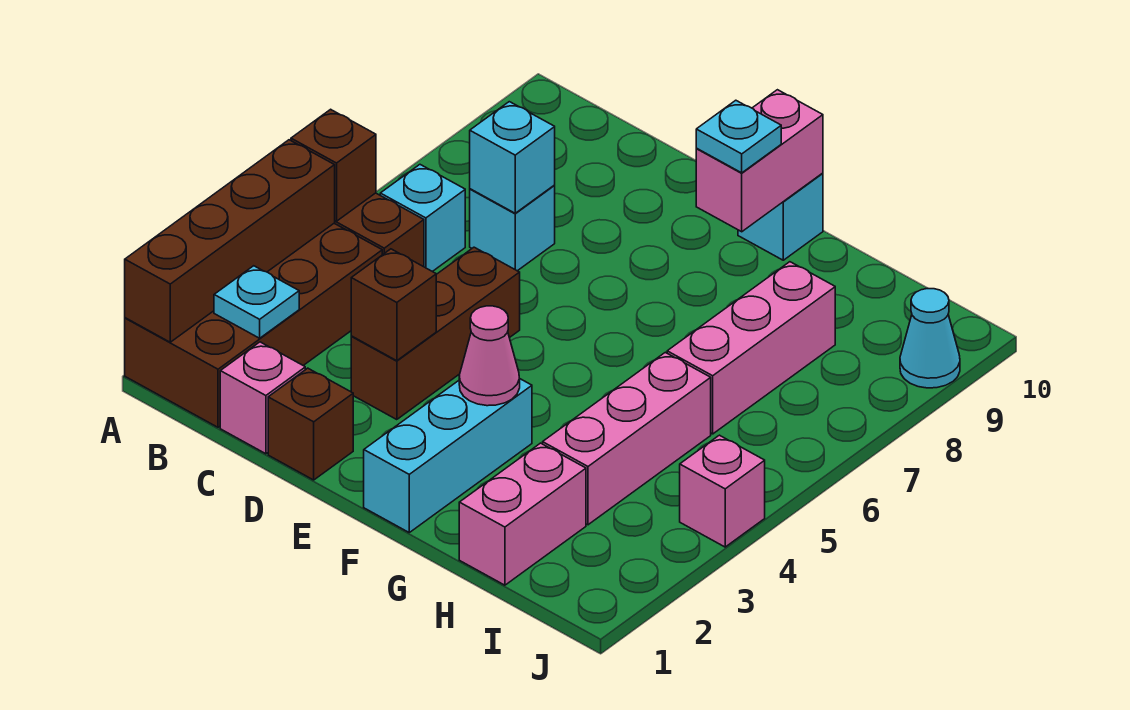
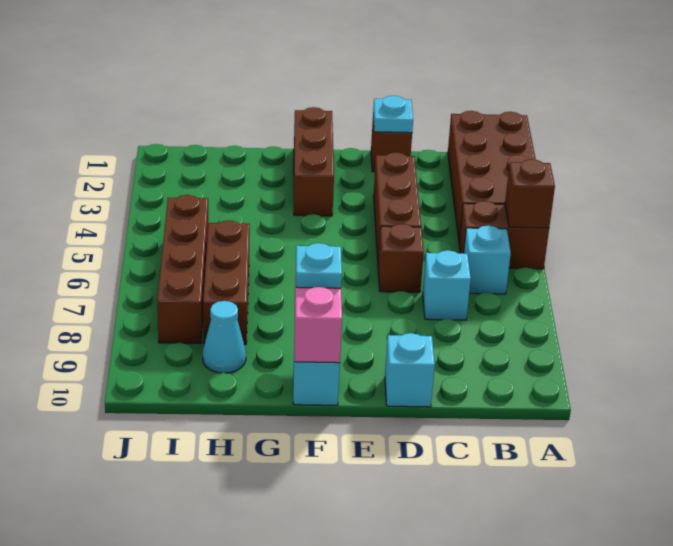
brown 1x4 brick [125,140,335,342] -> brown 1x4 brick moved to [157,195,208,344]
cyan 1x1 plate [214,266,299,338] -> cyan 1x1 plate moved to [373,96,413,133]
pink 1x1 brick [220,342,305,454] -> none
cyan 1x1 brick [470,102,555,213] -> cyan 1x1 brick moved to [385,333,435,407]
brown 1x1 brick [351,249,436,361] -> brown 1x1 brick moved to [378,224,424,292]
cyan 1x3 brick [364,379,532,532] -> brown 1x3 brick [294,107,334,216]
pink 1x1 cone [459,306,520,406] -> none
pink 1x2 brick [459,443,586,585] -> none
pink 1x3 brick [543,352,711,525] -> none
pink 1x3 brick [667,262,835,434] -> brown 1x3 brick [203,220,250,344]
pink 1x1 brick [680,435,765,547] -> none
cyan 1x1 cone [900,289,960,388] -> cyan 1x1 cone moved to [203,301,246,373]

